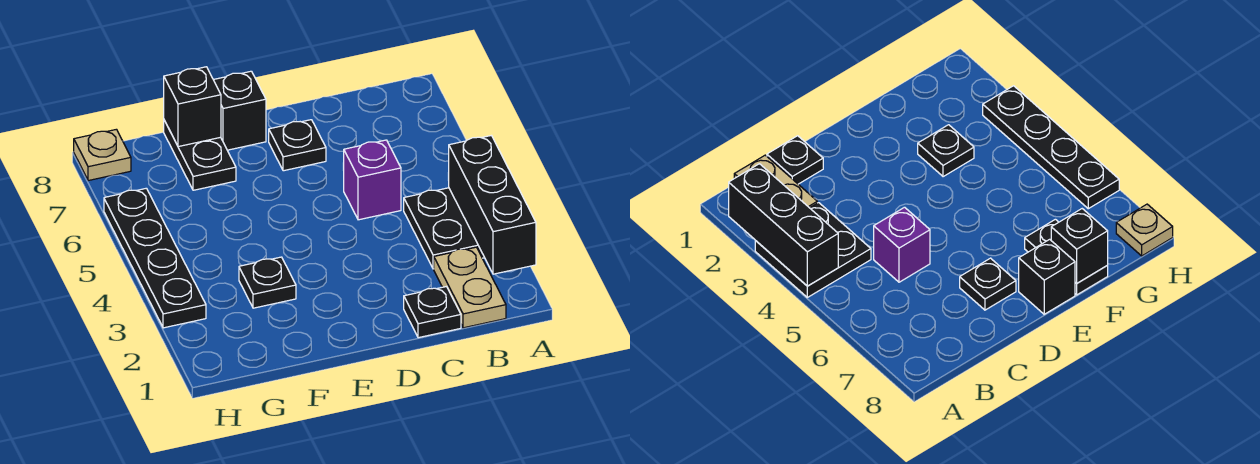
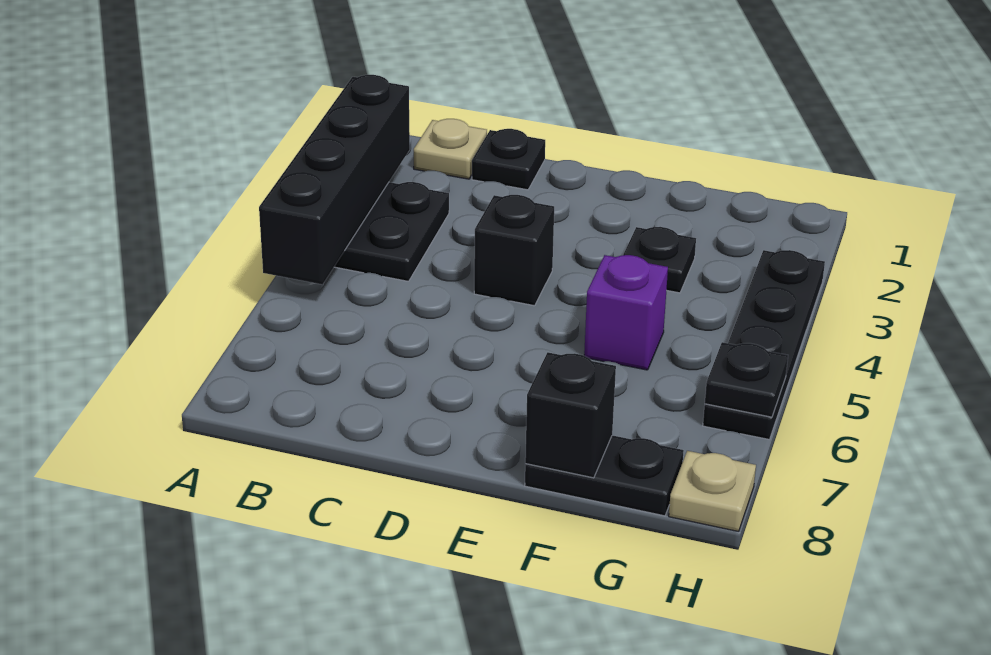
black 1x3 brick [448,136,536,274] -> black 1x4 brick [259,75,410,285]
tan 1x2 plate [434,247,506,328] -> tan 1x1 plate [414,119,487,179]
purple 1x1 brick [343,140,401,220] -> purple 1x1 brick moved to [584,255,668,370]
black 1x1 plate [269,120,326,171] -> black 1x1 plate moved to [705,342,788,417]
black 1x1 brick [214,71,266,150] -> black 1x1 brick moved to [474,195,554,306]
black 1x2 plate [164,120,236,190] -> black 1x2 plate turned to [525,435,684,516]

